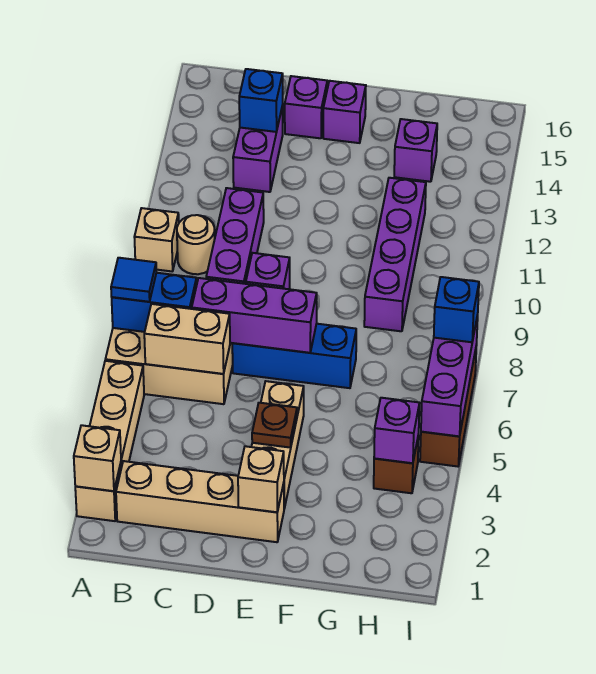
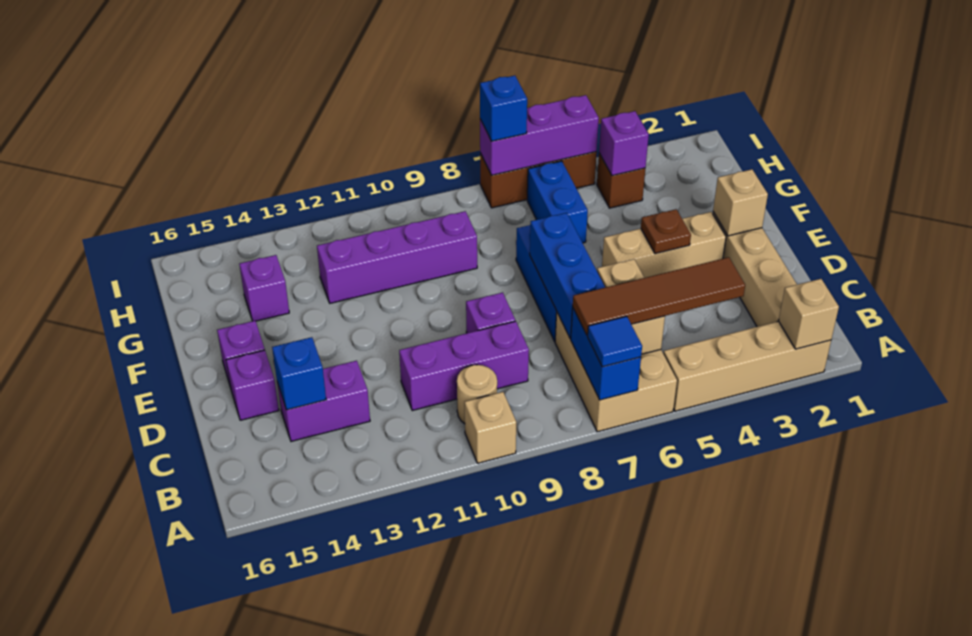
none -> brown 1x4 tile [573,257,745,335]
purple 1x3 brick [192,278,317,353] -> blue 1x3 brick [530,213,605,339]
none -> blue 1x2 brick [527,161,588,243]

